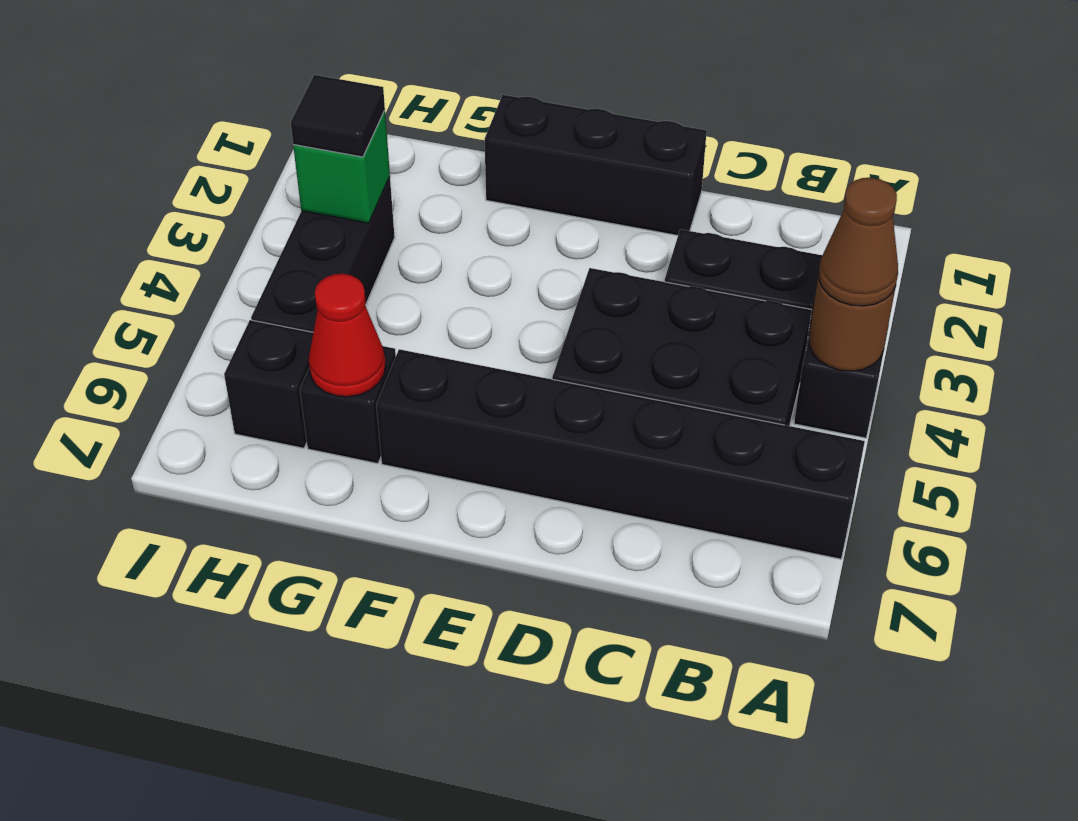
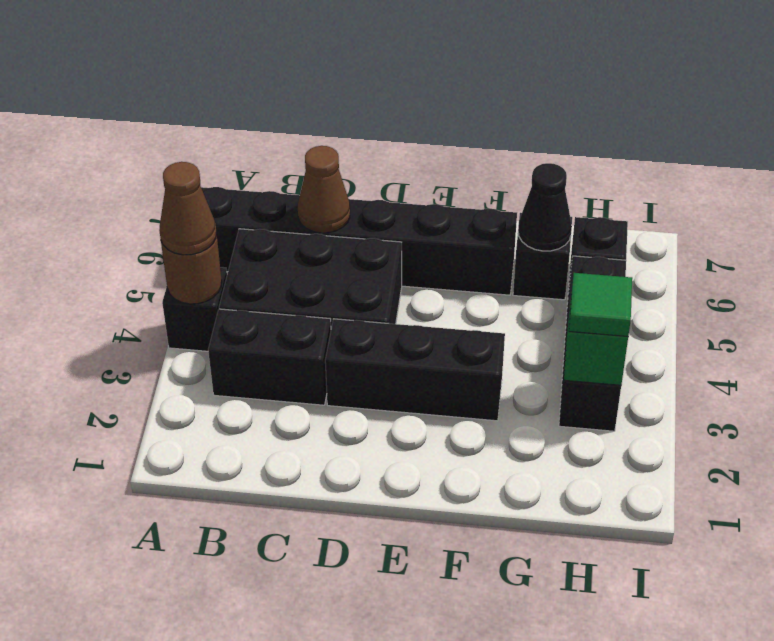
none -> brown 1x1 cone [298,146,350,233]
black 1x3 brick [485,95,707,236] -> black 1x3 brick moved to [325,319,505,421]
red 1x1 cone [308,274,386,397] -> black 1x1 cone [518,163,572,251]
black 1x1 tile [290,75,385,157] -> green 1x1 tile [569,273,632,336]

